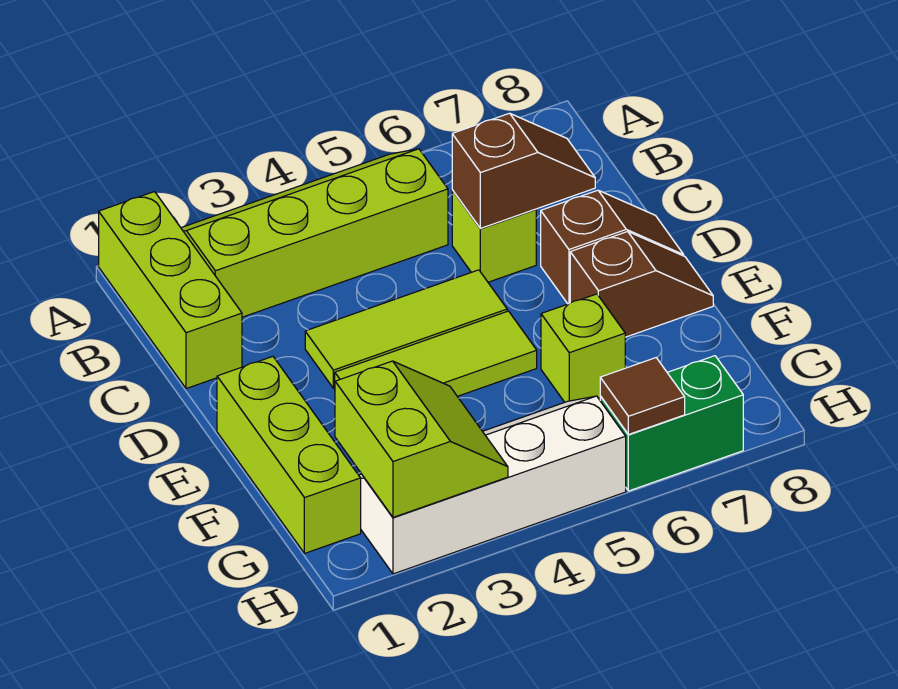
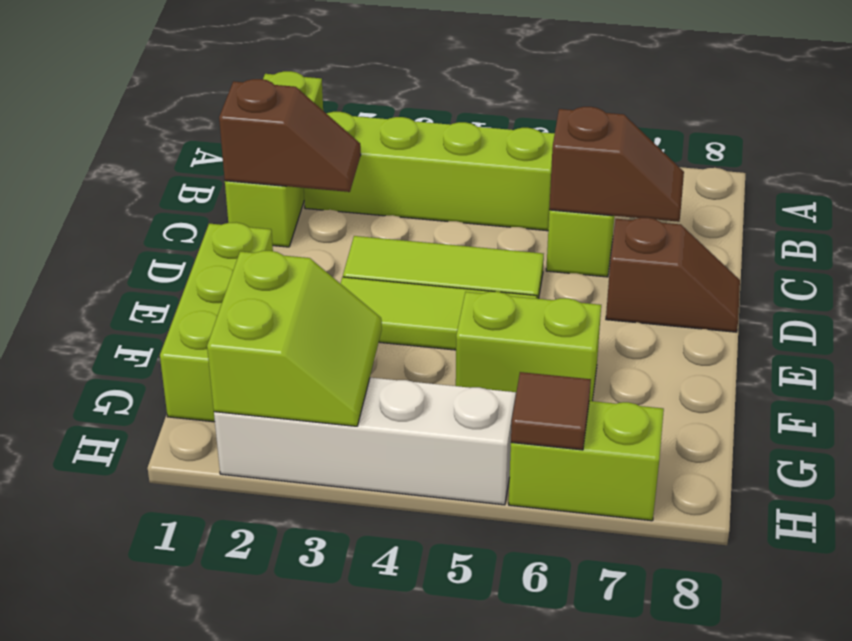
brown 1x2 slope [570,231,713,337] -> brown 1x2 slope moved to [219,79,361,192]
lime 1x1 brick [541,294,625,402] -> lime 1x2 brick [456,292,601,401]
green 1x2 brick [600,356,743,491] -> lime 1x2 brick [509,401,664,521]

